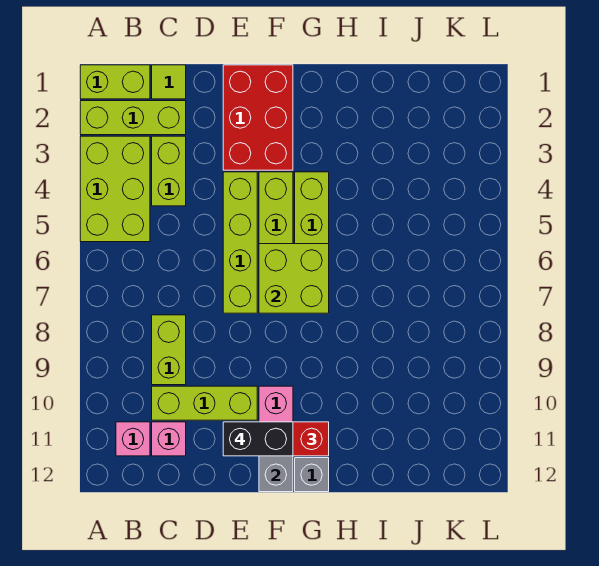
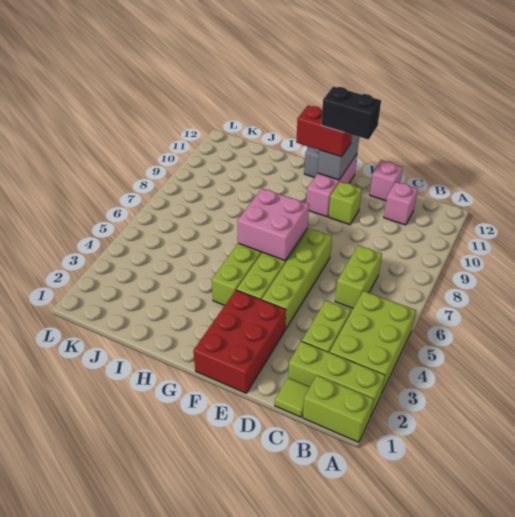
pink 1x1 brick [116,422,150,456] -> pink 1x1 brick moved to [370,161,403,201]
lime 1x2 brick [152,315,186,385] -> lime 1x2 brick moved to [335,245,382,308]
lime 1x3 brick [152,386,257,420] -> lime 1x1 brick [328,182,362,225]
lime 2x2 brick [259,244,329,313] -> pink 2x2 brick [237,188,309,261]

